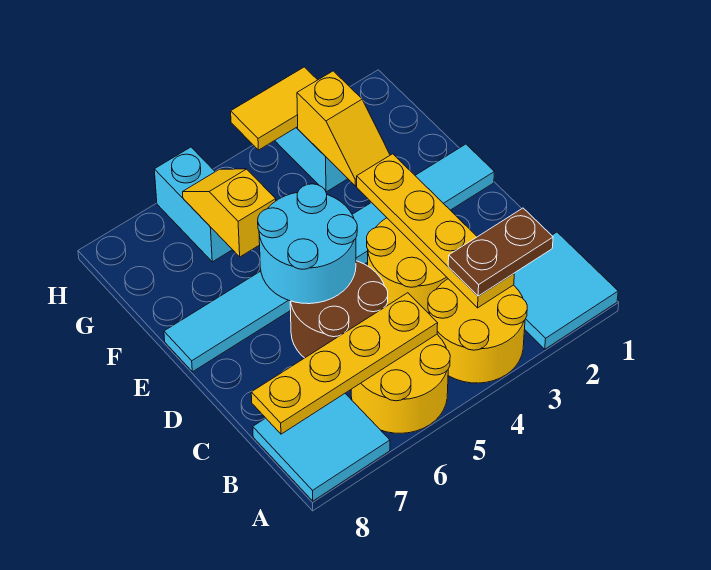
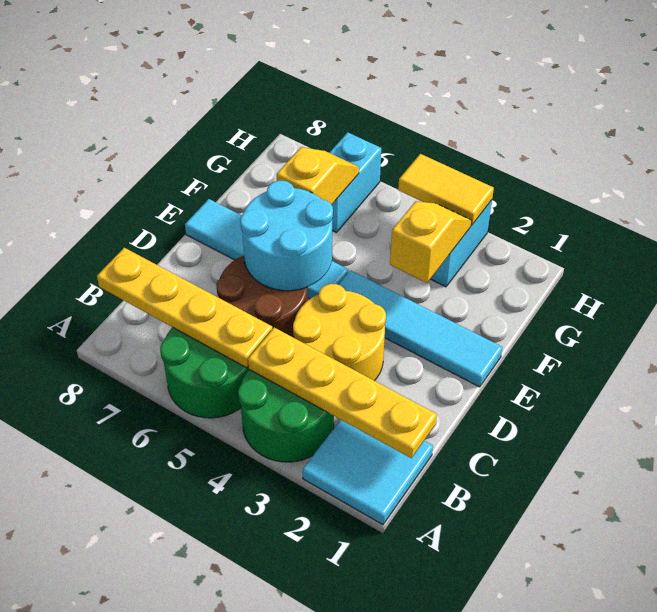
yellow 2x2 round brick [428,279,527,383] -> green 2x2 round brick [238,370,334,462]
yellow 2x2 round brick [351,334,450,433] -> green 2x2 round brick [160,327,249,418]
cyan 2x2 tile [253,394,390,501] -> none
brown 1x2 plate [448,208,553,296] -> none
yellow 1x4 plate [357,154,514,308] -> yellow 1x4 plate turned to [248,328,437,458]
yellow 1x2 slope [297,71,390,186] -> yellow 1x2 slope turned to [390,201,472,283]

